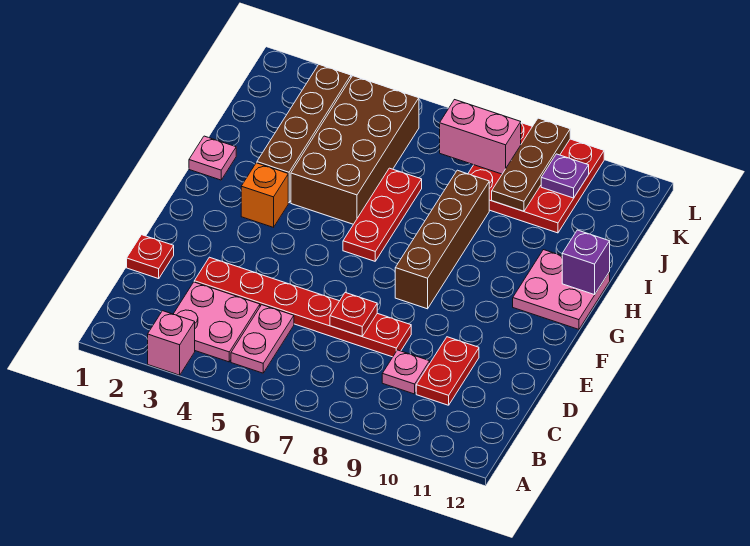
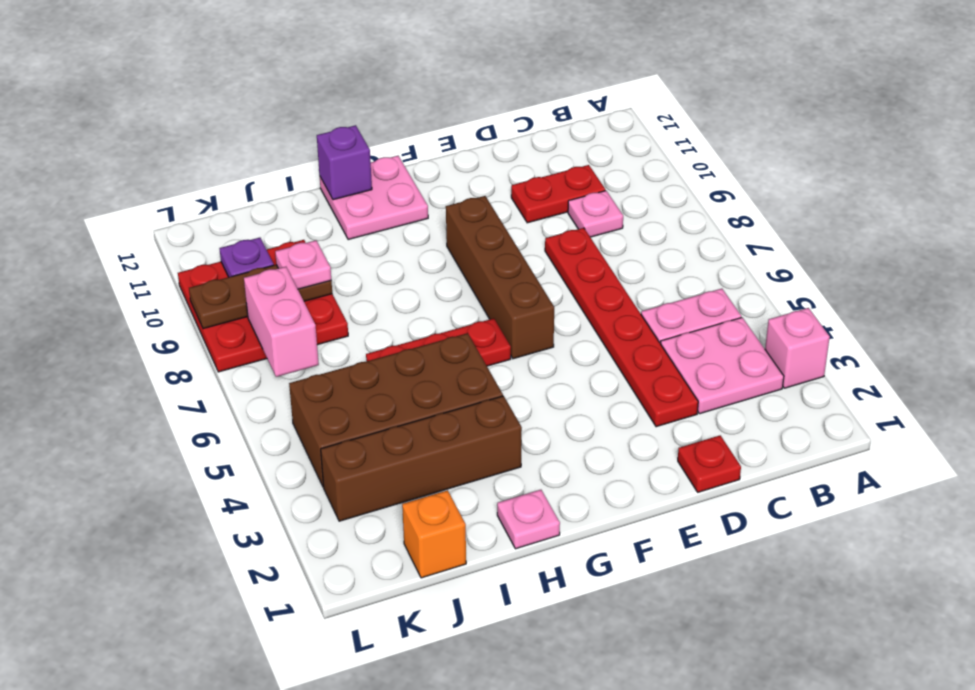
red 1x1 plate [330,293,377,336] -> none
brown 1x4 brick [395,170,489,309] -> brown 1x4 brick turned to [446,196,554,359]
orange 1x1 brick [241,163,288,227] -> orange 1x1 brick moved to [402,490,466,578]
none -> pink 1x1 plate [275,240,331,289]

